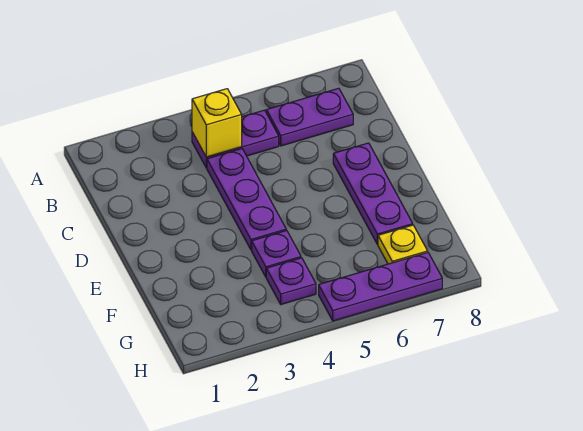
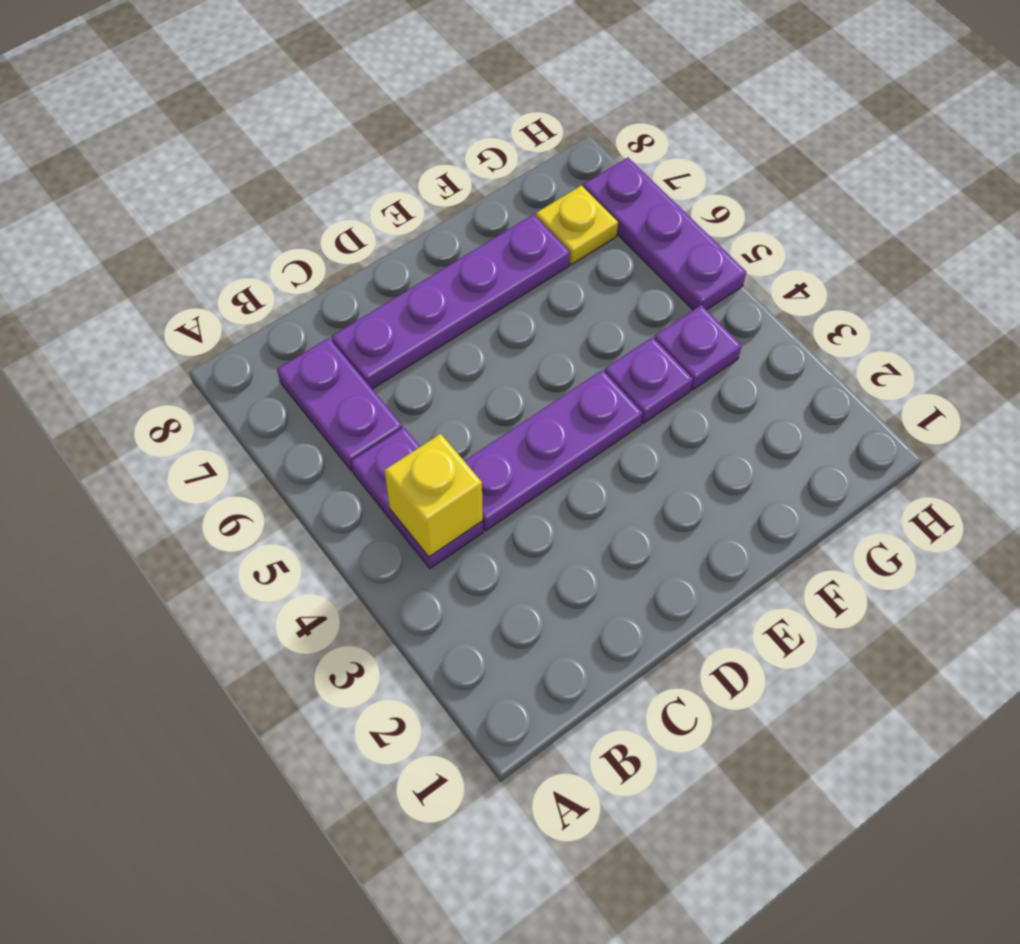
purple 1x3 plate [333,143,413,244] -> purple 1x4 plate [332,215,570,389]

